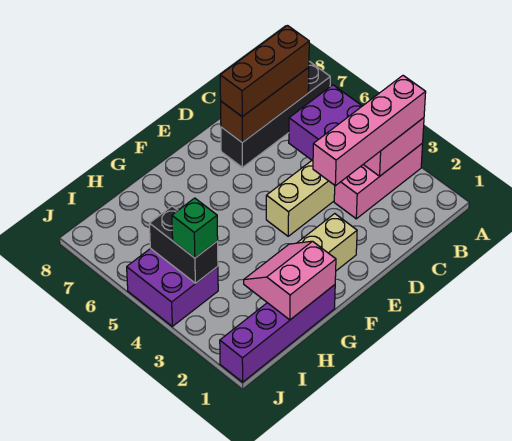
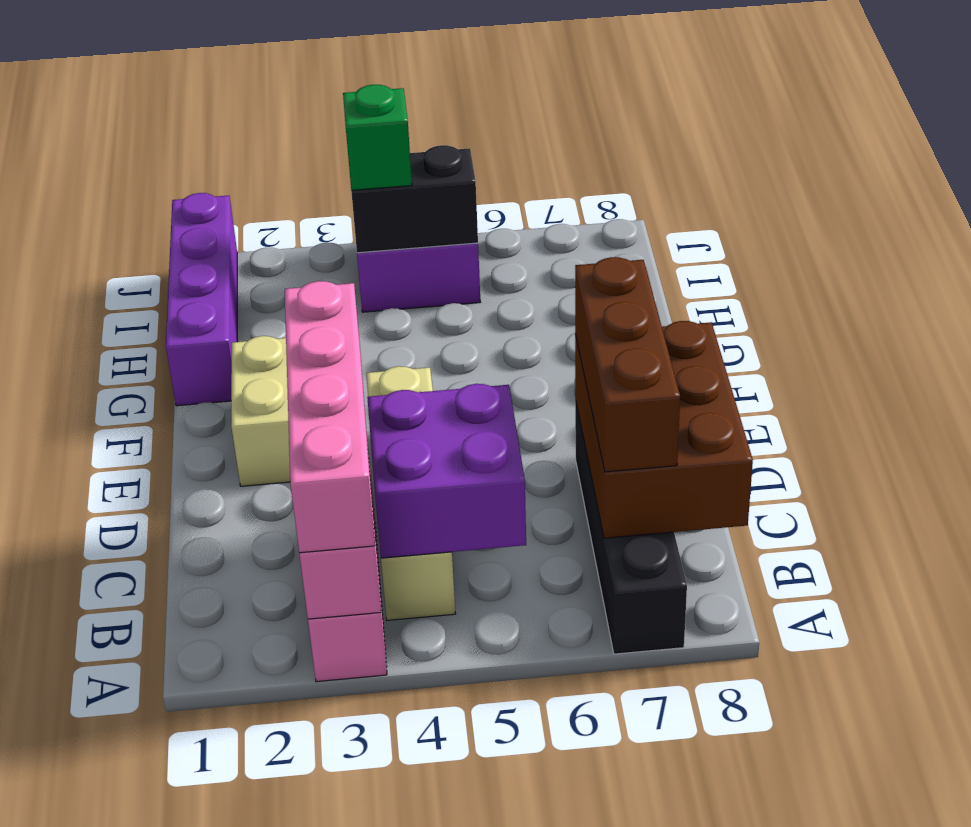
brown 1x3 brick [221,67,309,142] -> brown 2x3 brick [575,321,753,538]
pink 2x2 slope [244,241,336,320] -> none

